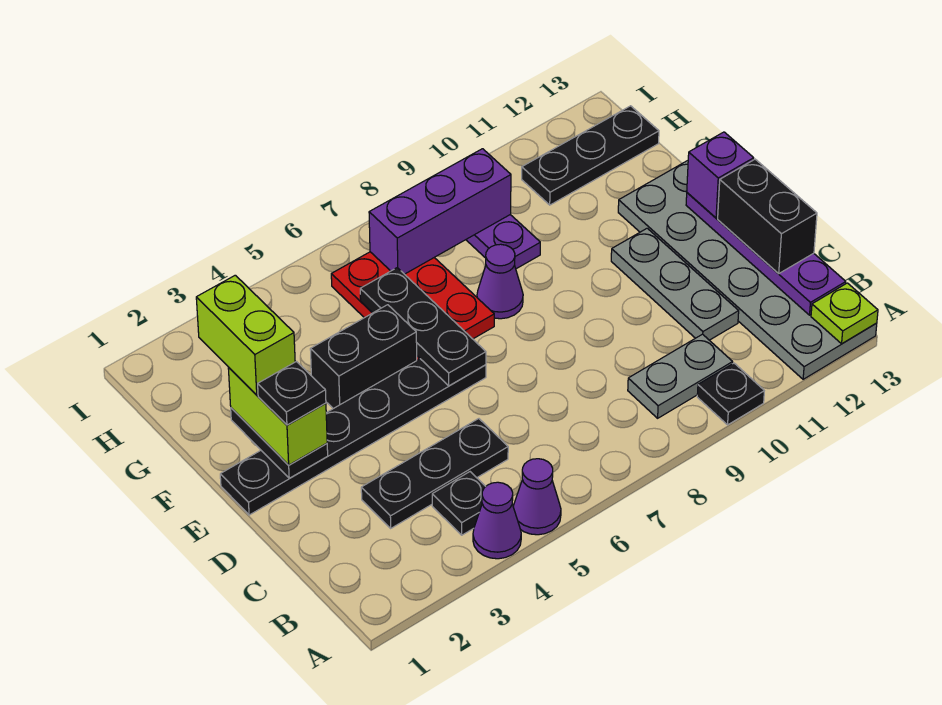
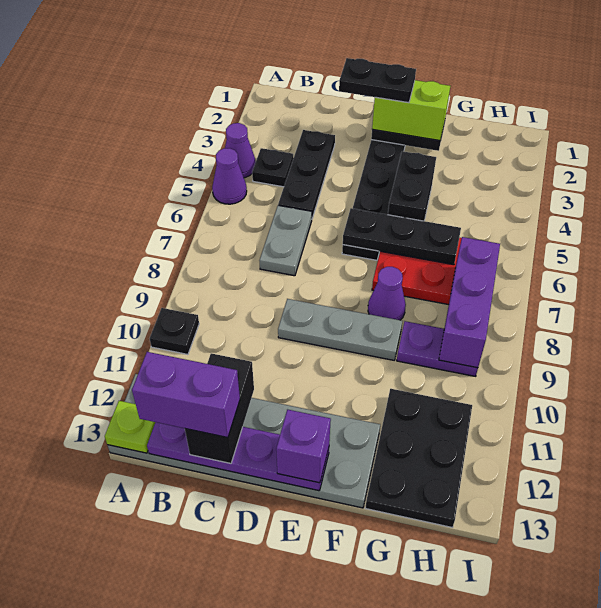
grey 1x2 plate [628,334,733,418] -> grey 1x2 plate moved to [259,205,312,276]
none -> purple 1x2 brick [132,352,240,438]
grey 1x3 plate [611,228,739,340] -> grey 1x3 plate moved to [278,299,402,360]
black 1x2 brick [718,159,817,274] -> black 1x2 brick turned to [185,353,254,464]
black 1x1 plate [258,362,326,425] -> black 1x2 plate [339,58,416,103]
lime 1x2 brick [196,275,295,395] -> none
black 1x3 plate [522,106,659,205] -> black 2x3 plate [365,389,472,527]

